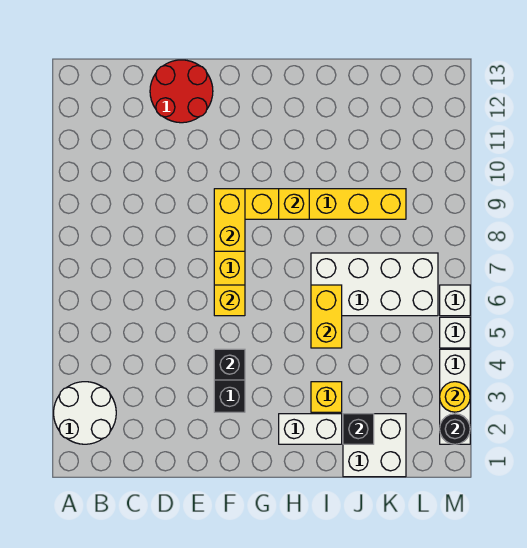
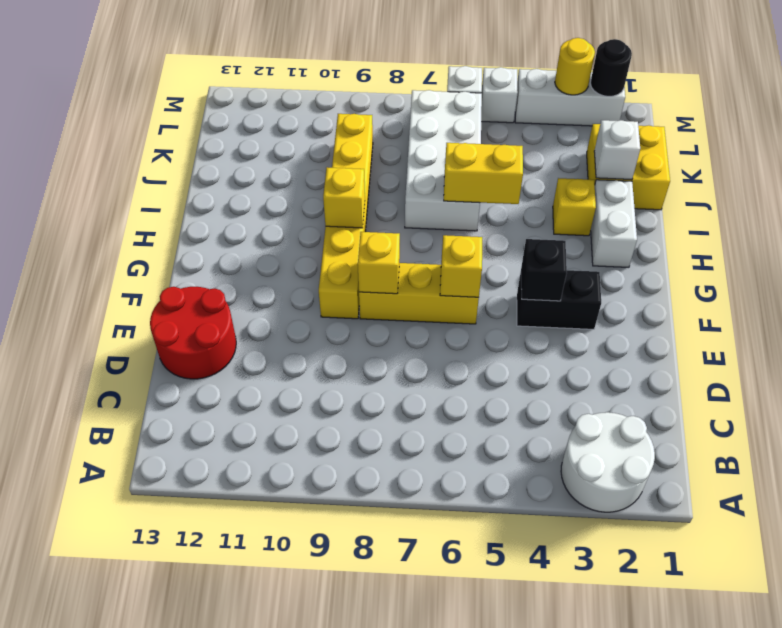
yellow 1x2 brick [214,189,245,251] -> yellow 1x1 brick [358,232,400,294]
white 2x2 brick [343,414,406,477] -> yellow 2x2 brick [587,124,670,210]
black 1x1 brick [343,414,374,444] -> white 1x1 brick [594,120,640,180]

